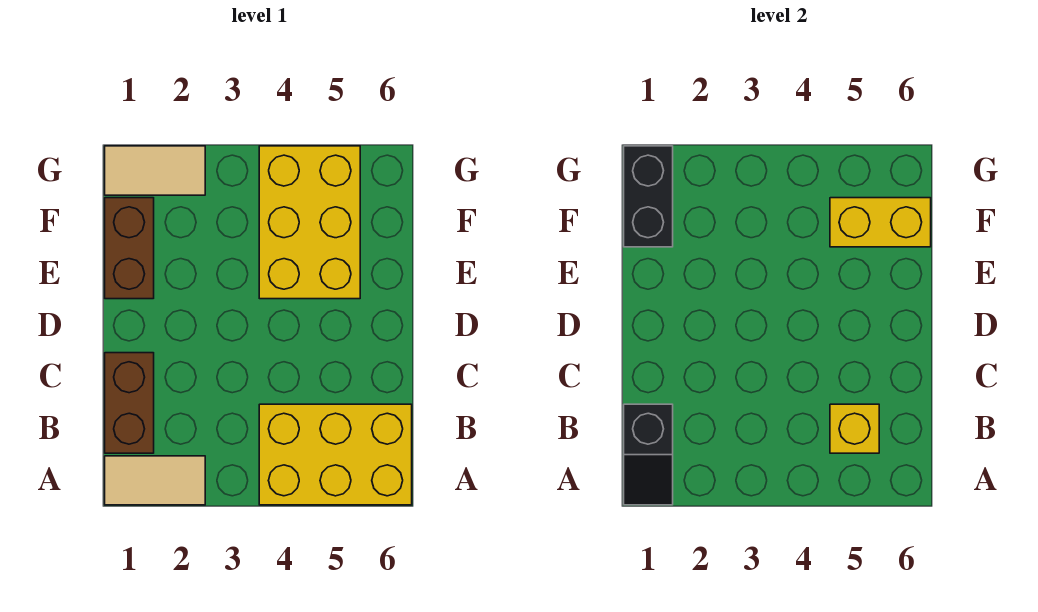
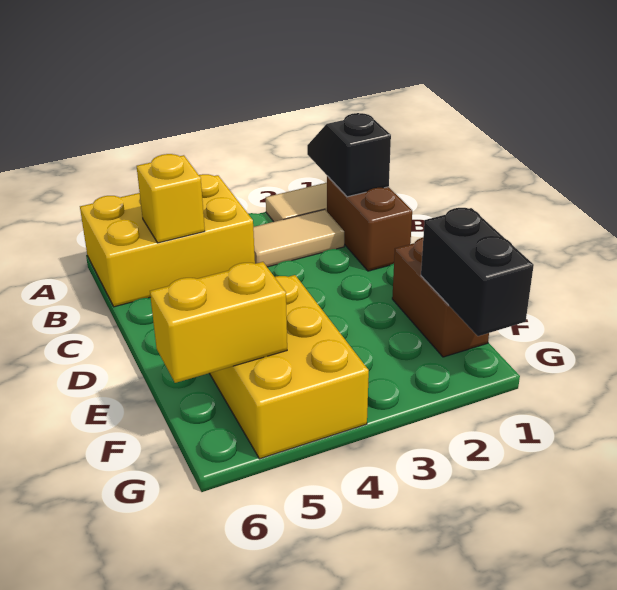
tan 1x2 tile [105,146,205,195] -> tan 1x2 tile moved to [253,209,344,267]

